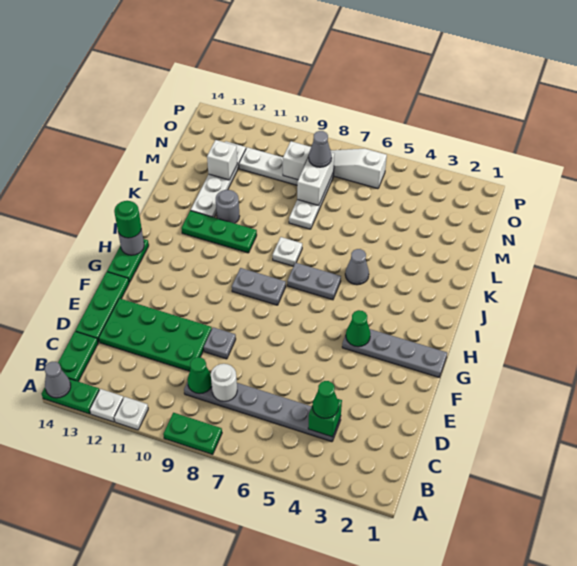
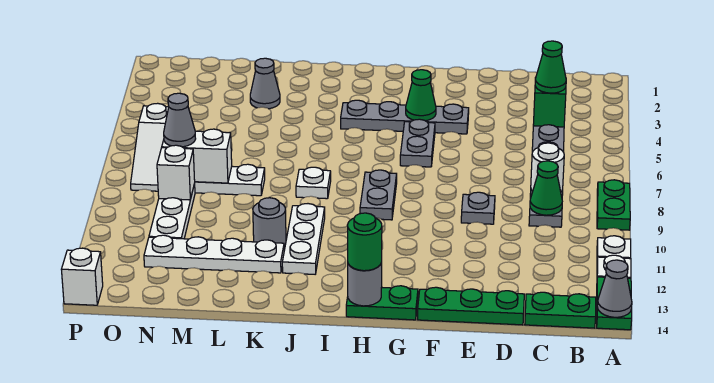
green 2x4 plate [99,298,212,371] -> none
grey 1x4 plate [342,329,447,377] -> grey 1x4 plate turned to [341,100,469,134]
grey 1x2 plate [287,263,341,300] -> grey 1x2 plate moved to [400,119,435,167]
grey 1x1 cone [345,249,369,285] -> grey 1x1 cone moved to [250,58,280,109]
green 1x3 plate [182,211,257,253] -> white 1x3 plate [282,204,325,274]
white 1x1 brick [207,140,237,180] -> white 1x1 brick moved to [61,248,103,305]

